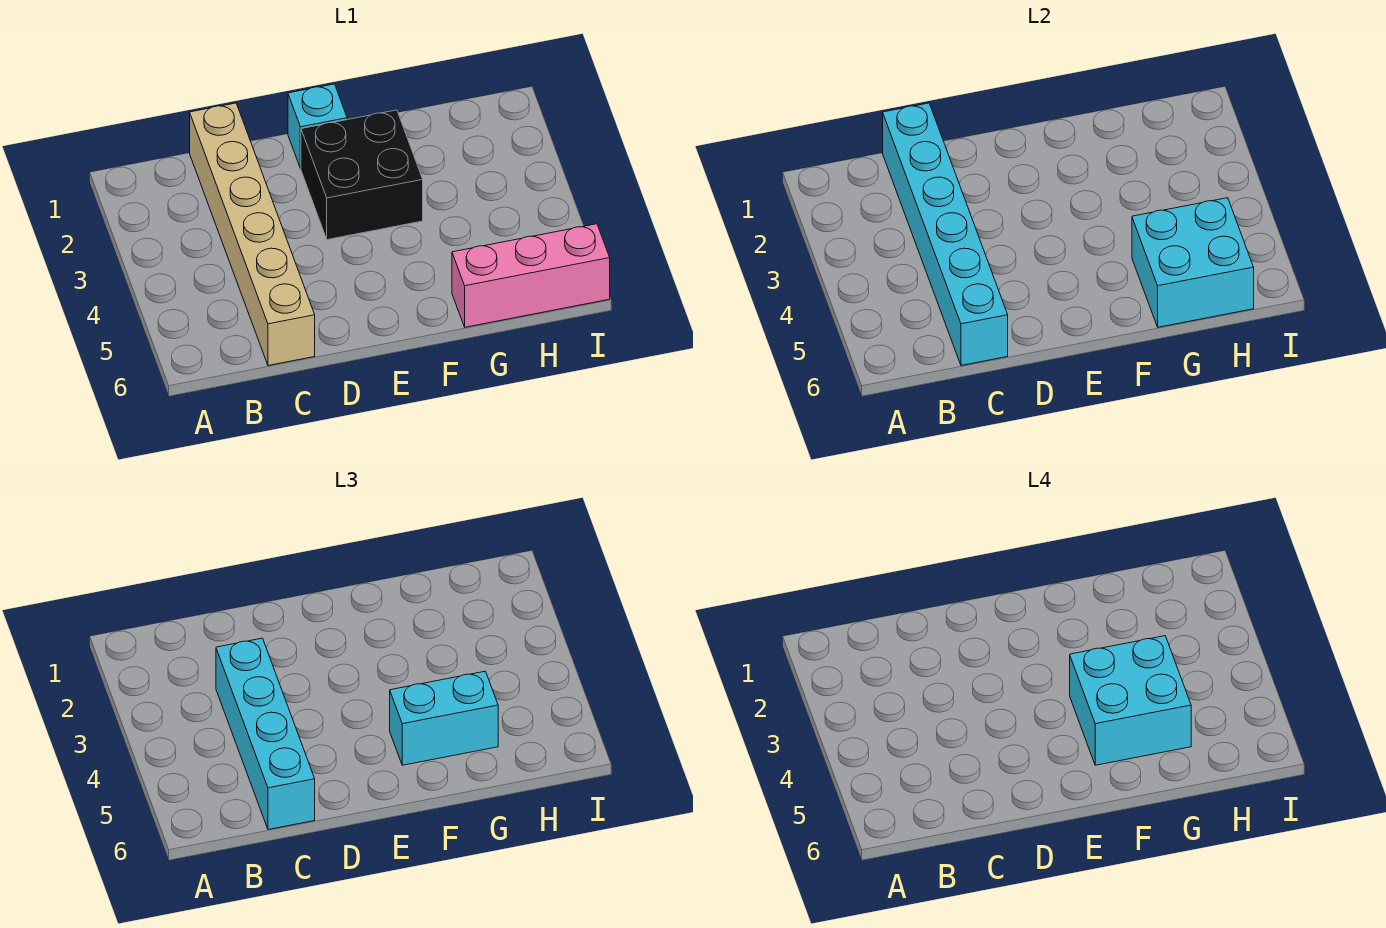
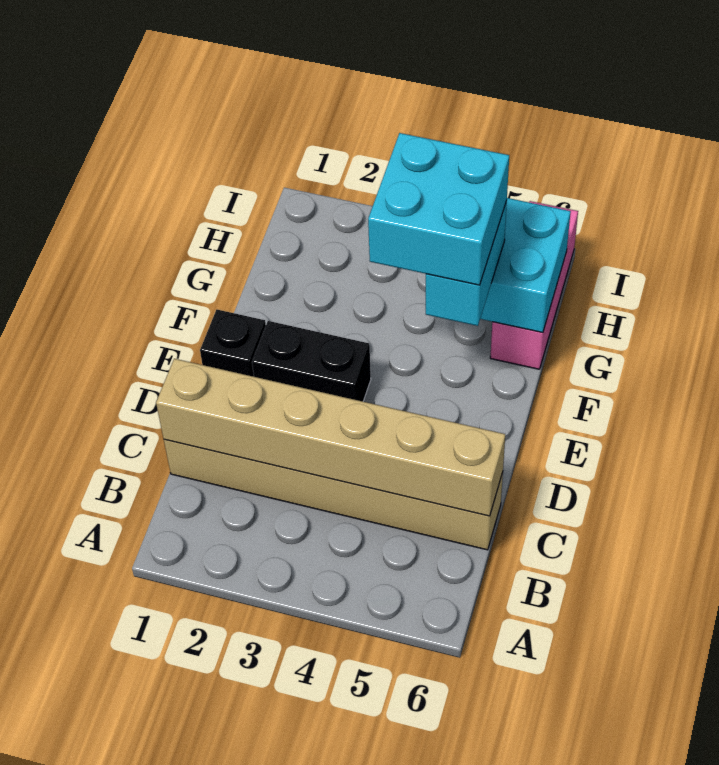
cyan 1x6 brick [883,103,1008,366] -> tan 1x6 brick [156,359,505,516]
cyan 1x4 brick [216,638,315,830] -> none
cyan 1x1 brick [288,84,347,168] -> black 1x1 brick [200,310,266,377]
black 2x2 brick [301,110,423,240] -> black 1x2 brick [252,321,371,401]

